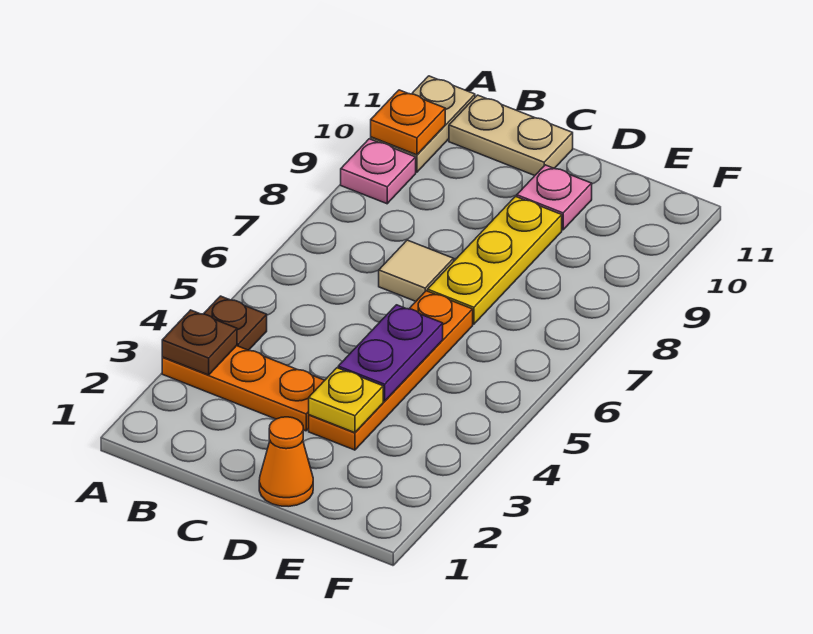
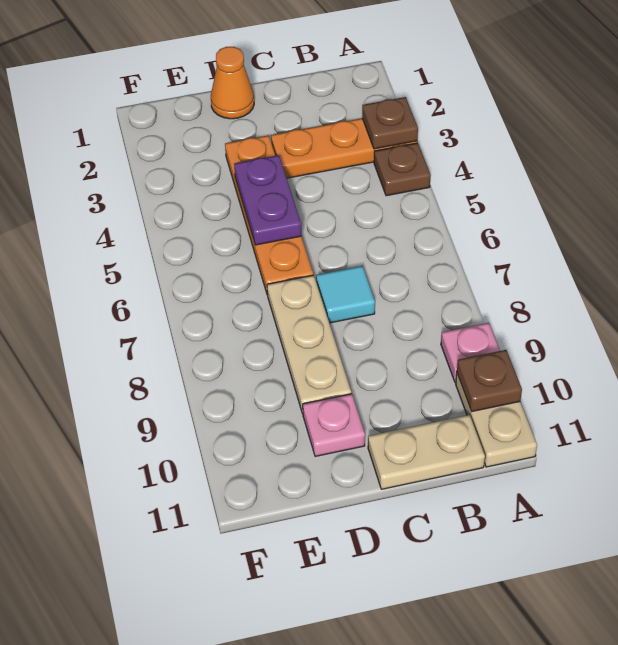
orange 1x1 plate [371,90,445,155] -> brown 1x1 plate [457,350,522,411]
tan 1x1 tile [379,240,454,301] -> cyan 1x1 tile [316,266,375,323]
yellow 1x1 plate [309,368,383,433] -> none
yellow 1x3 plate [428,197,562,324] -> tan 1x3 plate [267,275,351,414]

